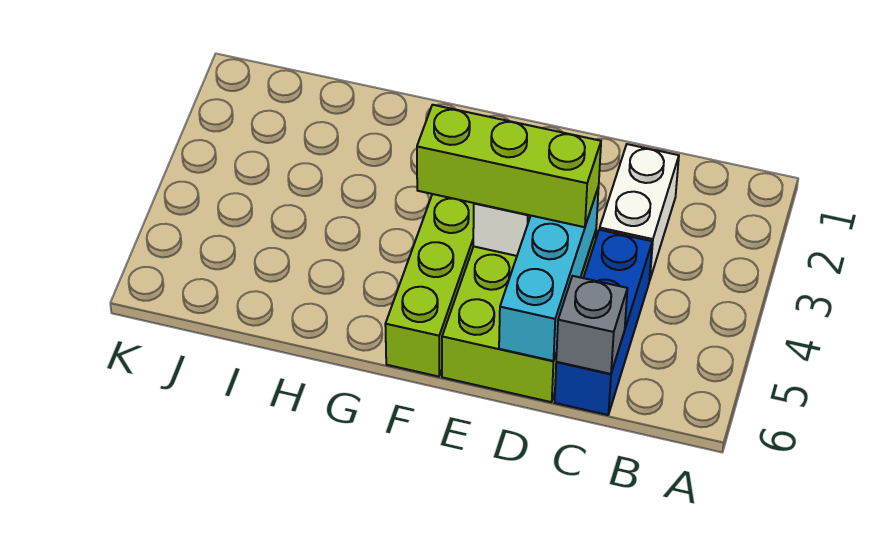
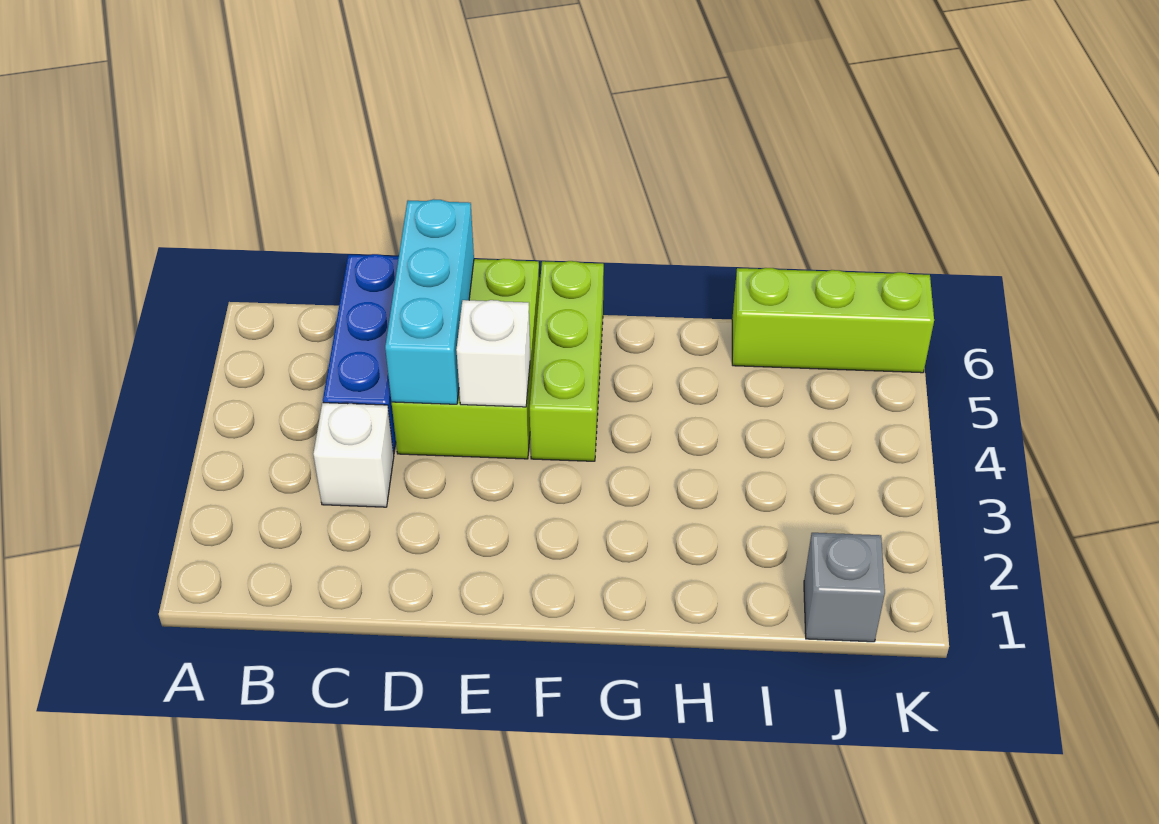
white 1x2 brick [600,144,679,281] -> white 1x1 brick [313,403,394,507]
grey 1x1 brick [556,276,627,374] -> grey 1x1 brick moved to [804,533,885,642]
lime 1x3 brick [417,105,601,227] -> lime 1x3 brick moved to [732,268,934,373]

